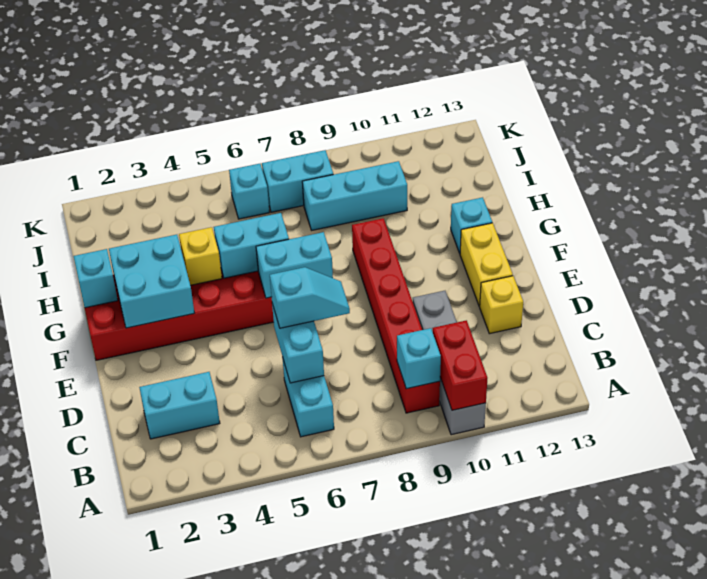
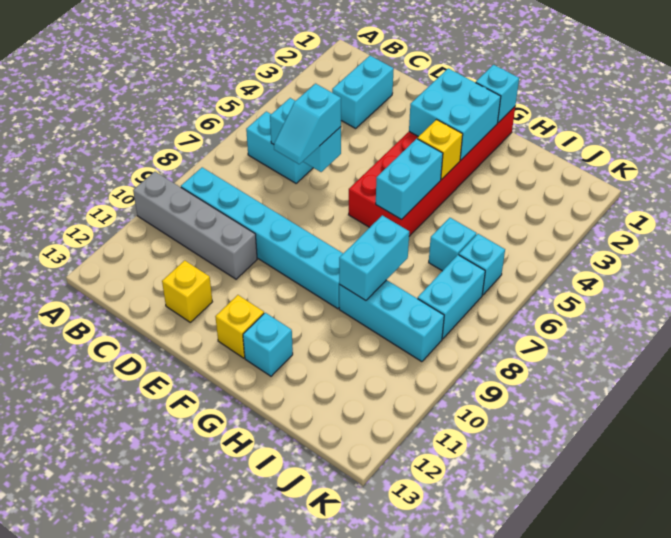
red 1x2 brick [433,320,487,410] -> none
red 1x6 brick [352,218,440,413] -> cyan 1x6 brick [181,167,343,309]
cyan 1x1 brick [397,328,441,389] -> cyan 1x1 brick moved to [429,218,476,271]
yellow 1x2 brick [460,223,513,306] -> yellow 1x1 brick [215,295,264,358]
cyan 1x2 brick [256,232,333,298] -> cyan 1x2 brick moved to [339,215,409,301]
cyan 1x3 brick [302,161,407,230] -> cyan 1x3 brick turned to [339,280,444,362]

